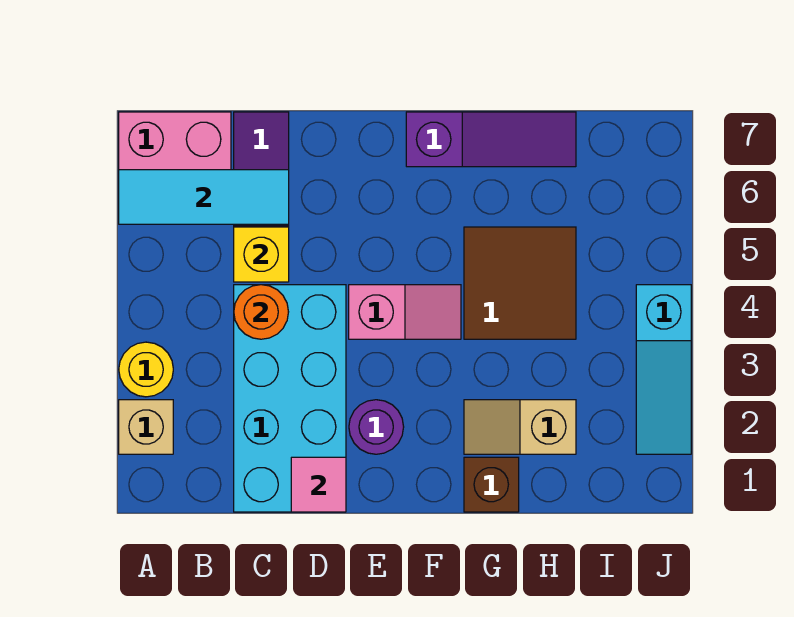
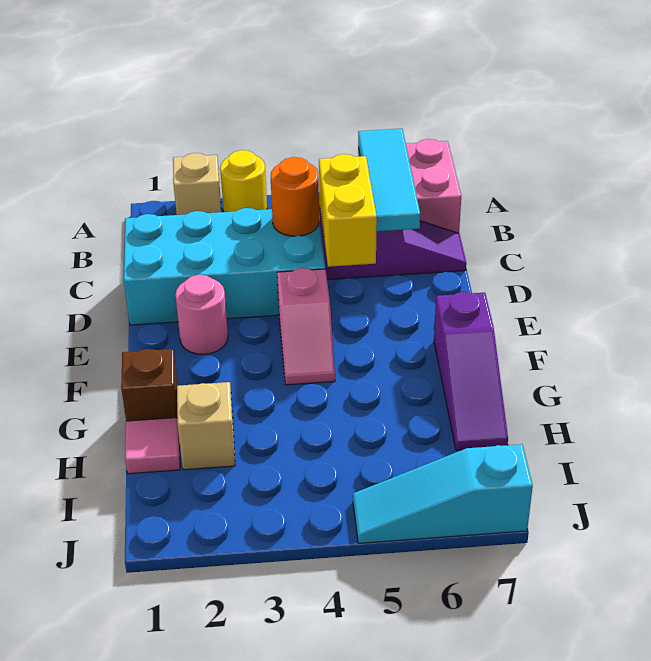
yellow 1x1 brick [234,227,289,282] -> yellow 1x2 brick [319,154,377,267]
pink 1x1 tile [291,457,346,512] -> pink 1x1 tile moved to [125,418,180,474]
purple 1x1 round brick [349,400,404,454] -> pink 1x1 round brick [175,275,228,354]
brown 2x2 tile [464,227,576,339] -> none
cyan 1x3 slope [636,285,691,454] -> cyan 1x3 slope moved to [353,444,533,543]

